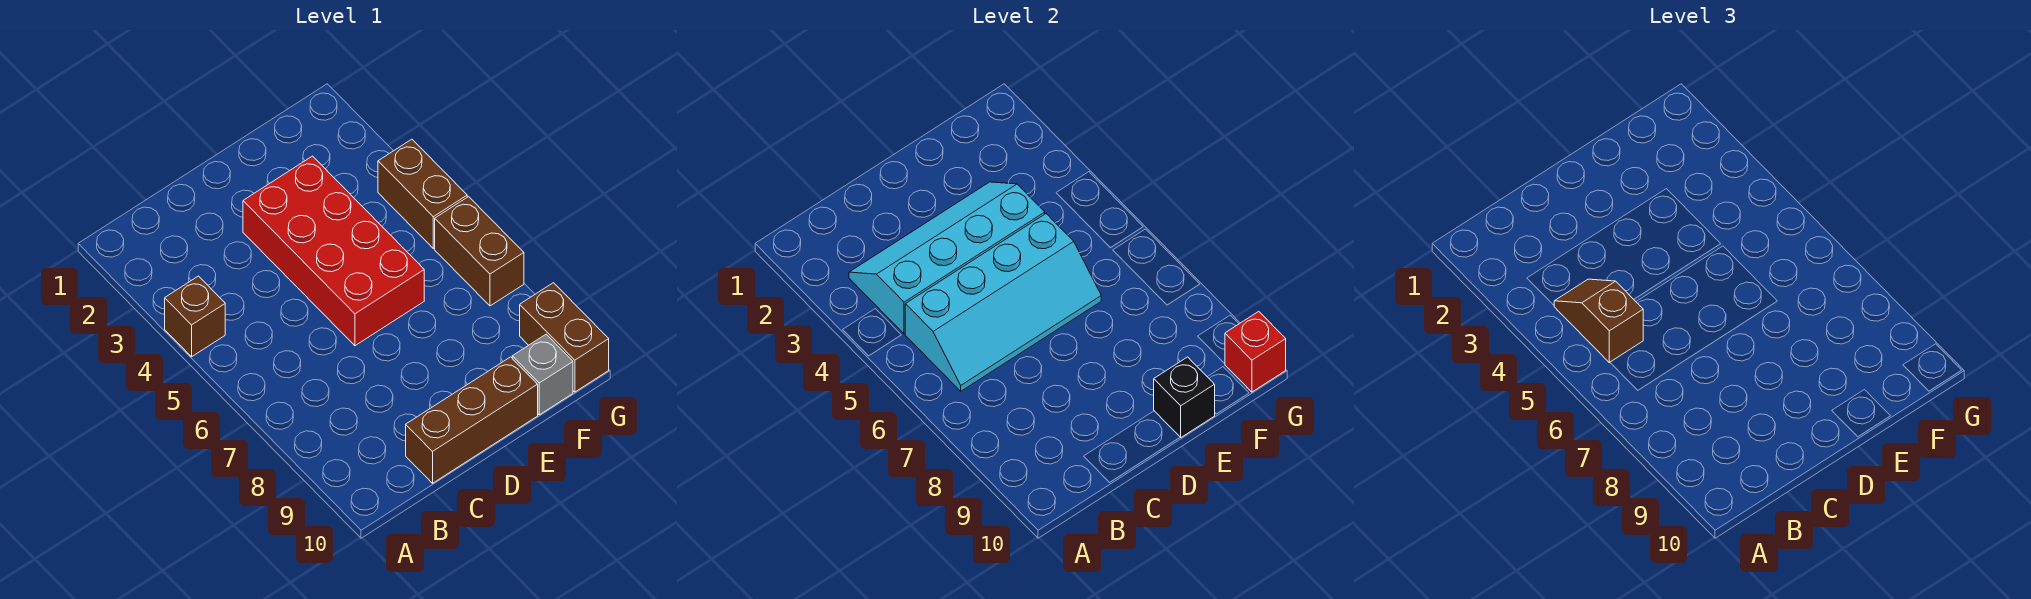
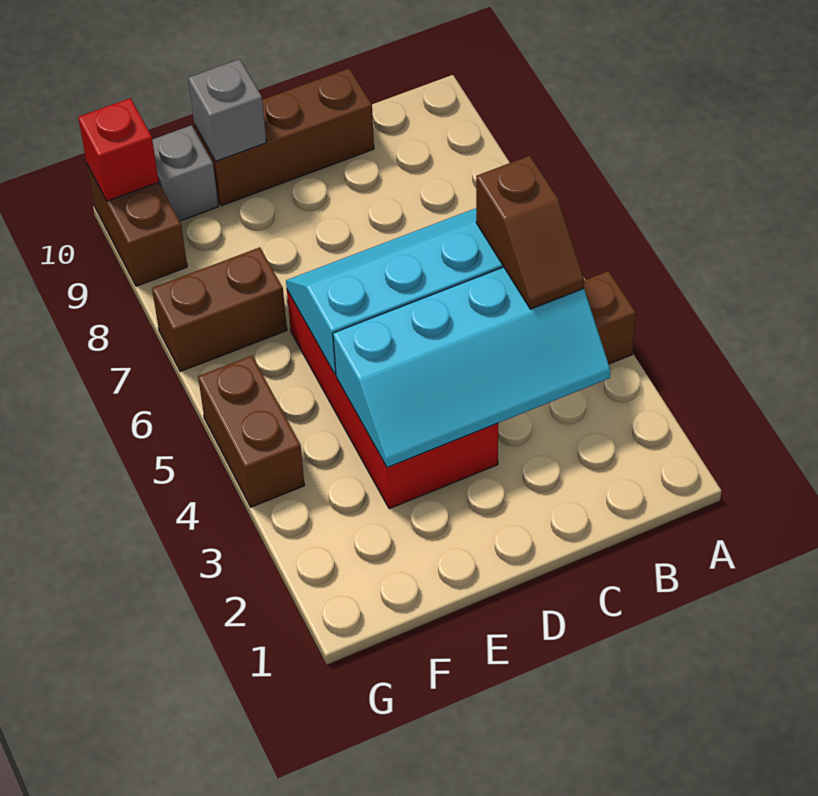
black 1x1 brick [1154,357,1215,437] -> grey 1x1 brick [188,59,266,161]
brown 1x2 brick [435,197,524,306] -> brown 1x2 brick turned to [152,247,287,372]

